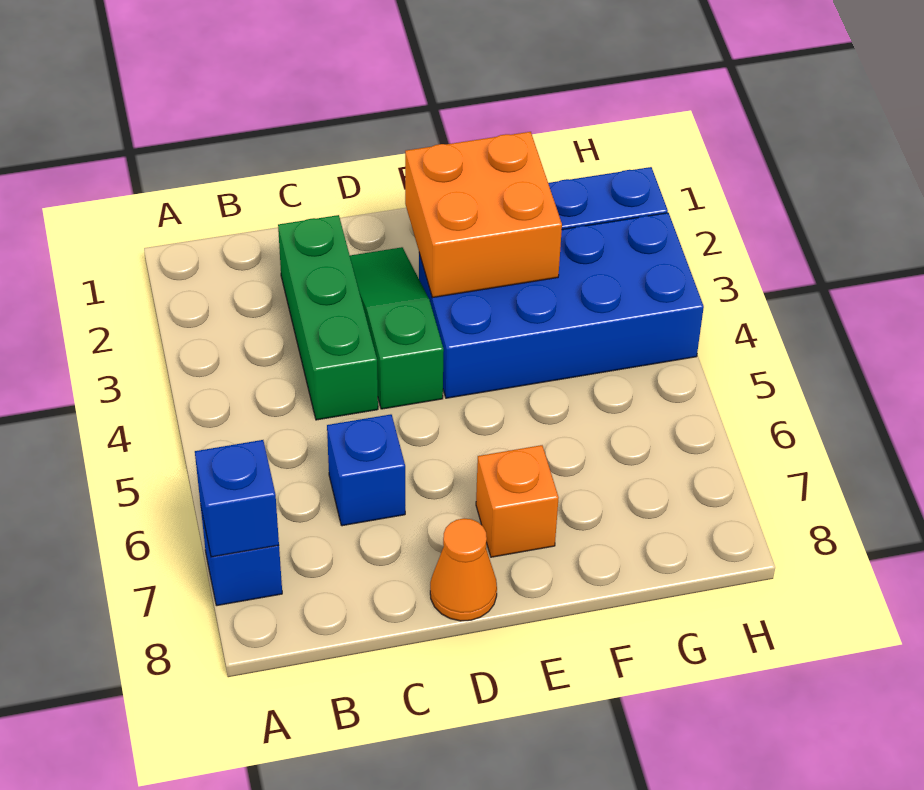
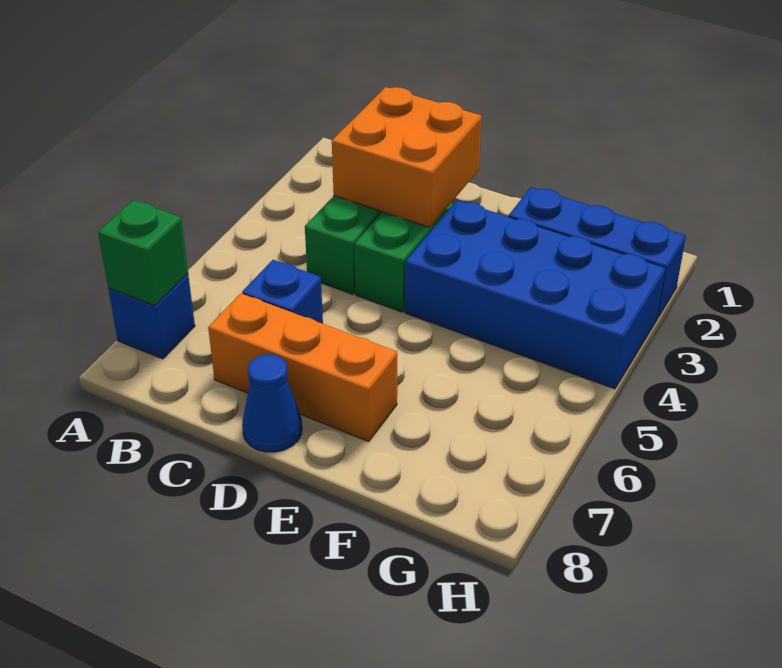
blue 1x1 brick [195,440,279,557] -> green 1x1 brick [98,200,188,306]
orange 1x1 cone [430,518,497,621] -> blue 1x1 cone [242,354,302,452]
orange 2x2 brick [405,132,562,298] -> orange 2x2 brick moved to [332,87,482,227]
orange 1x1 brick [476,445,559,557] -> orange 1x3 brick [208,293,397,442]

